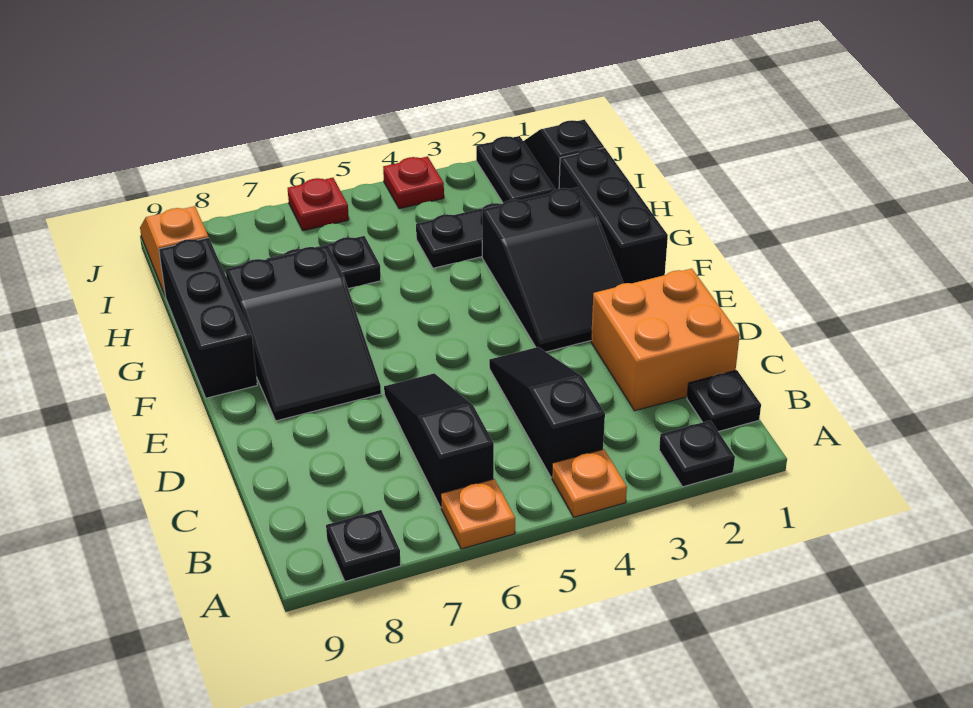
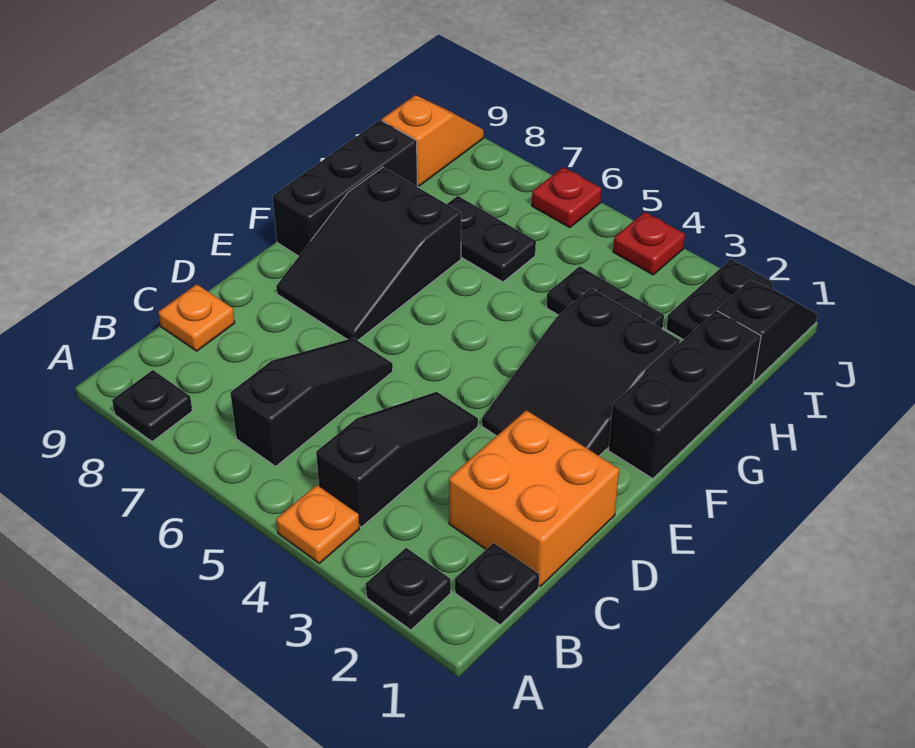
orange 1x1 plate [441,479,515,549] -> orange 1x1 plate moved to [158,284,235,351]

